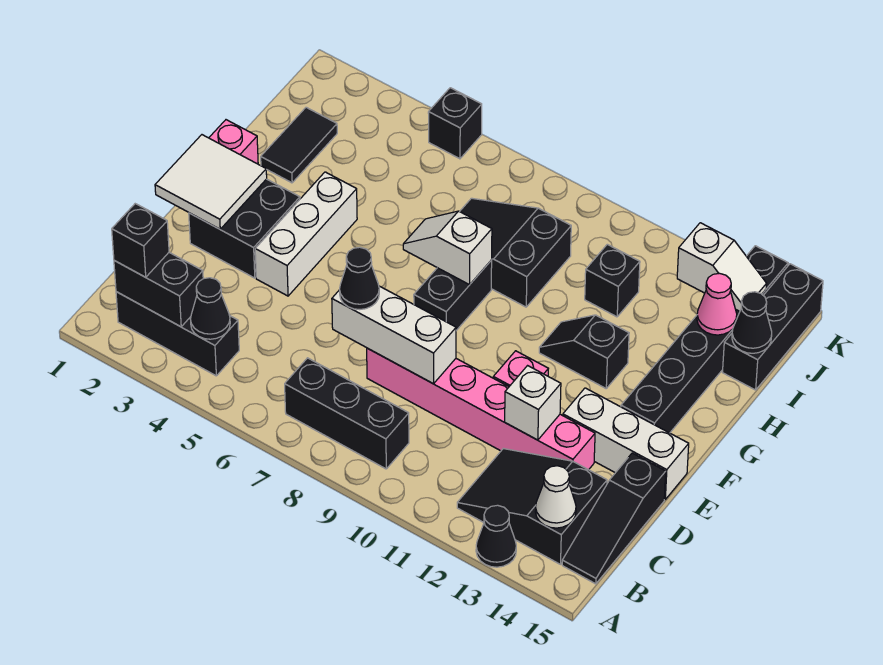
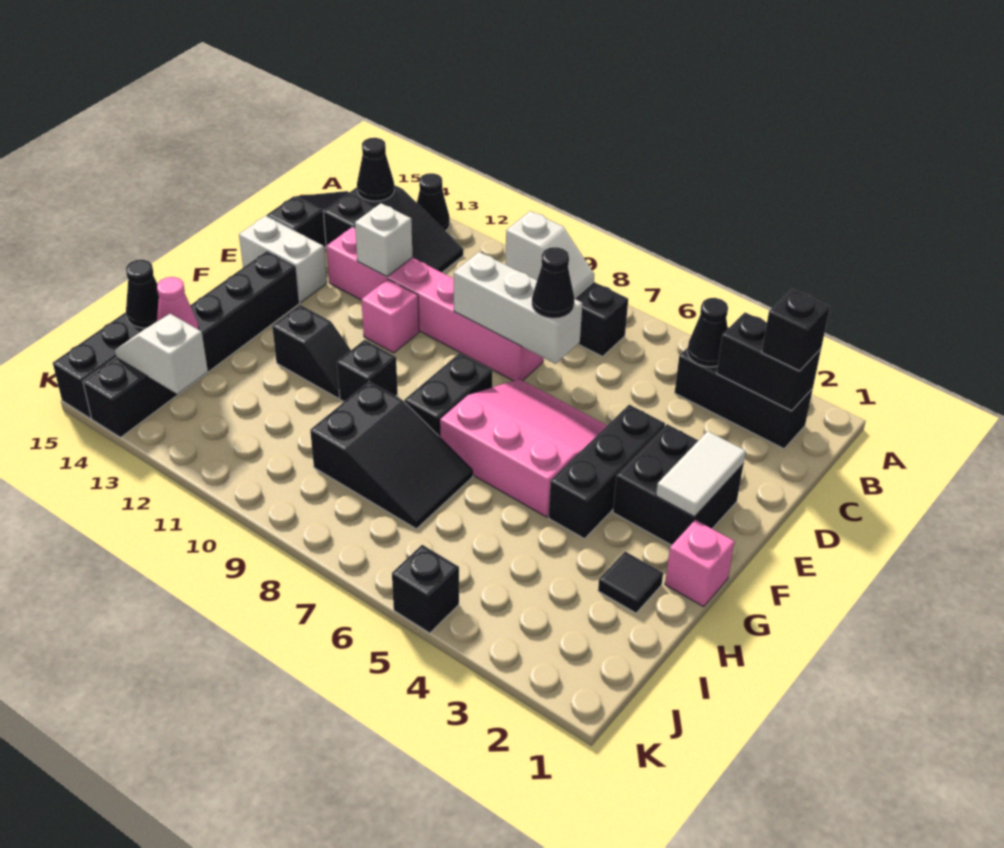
white 1x1 cone [535,466,576,528] -> black 1x1 cone [357,138,394,201]
white 2x2 tile [155,135,267,229] -> white 1x2 tile [656,431,746,517]
white 1x3 brick [255,172,357,296] -> black 1x3 brick [549,405,665,539]
none -> pink 3x3 slope [440,379,607,517]
white 1x3 brick [563,388,689,499] -> white 1x2 brick [239,216,327,302]
white 1x2 slope [403,211,492,285] -> white 1x2 slope moved to [506,211,594,298]
black 1x2 tile [261,107,337,183] -> black 1x1 tile [598,552,663,613]
black 1x1 brick [585,244,640,317] -> black 1x1 brick moved to [337,340,398,402]

